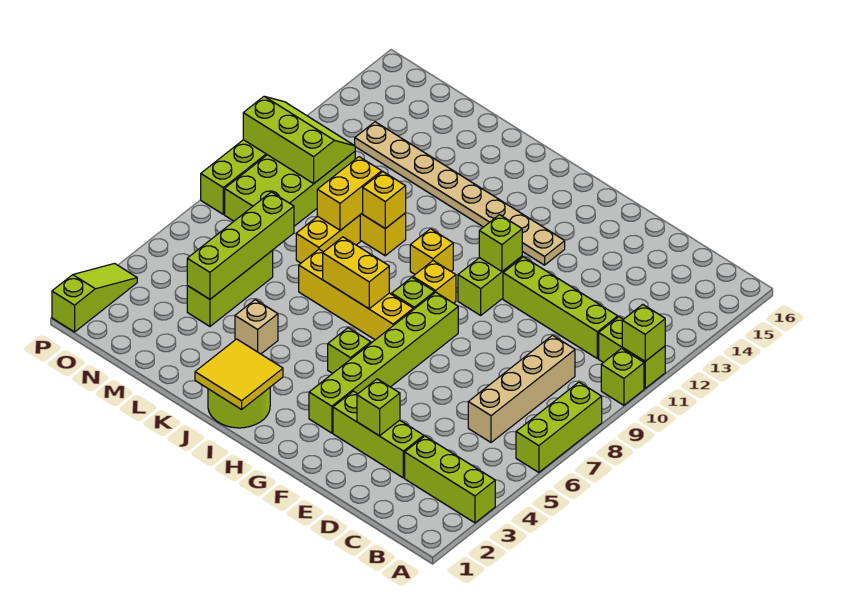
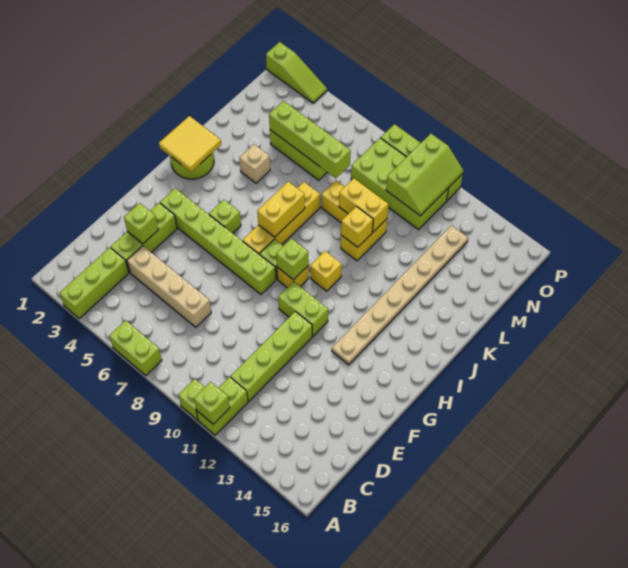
lime 1x3 brick [516,382,602,472] -> lime 1x2 brick [109,320,162,376]
tan 1x4 brick [468,335,575,442] -> tan 1x4 brick moved to [127,246,211,327]
lime 1x1 brick [479,215,522,271] -> lime 1x1 brick moved to [276,239,309,280]

